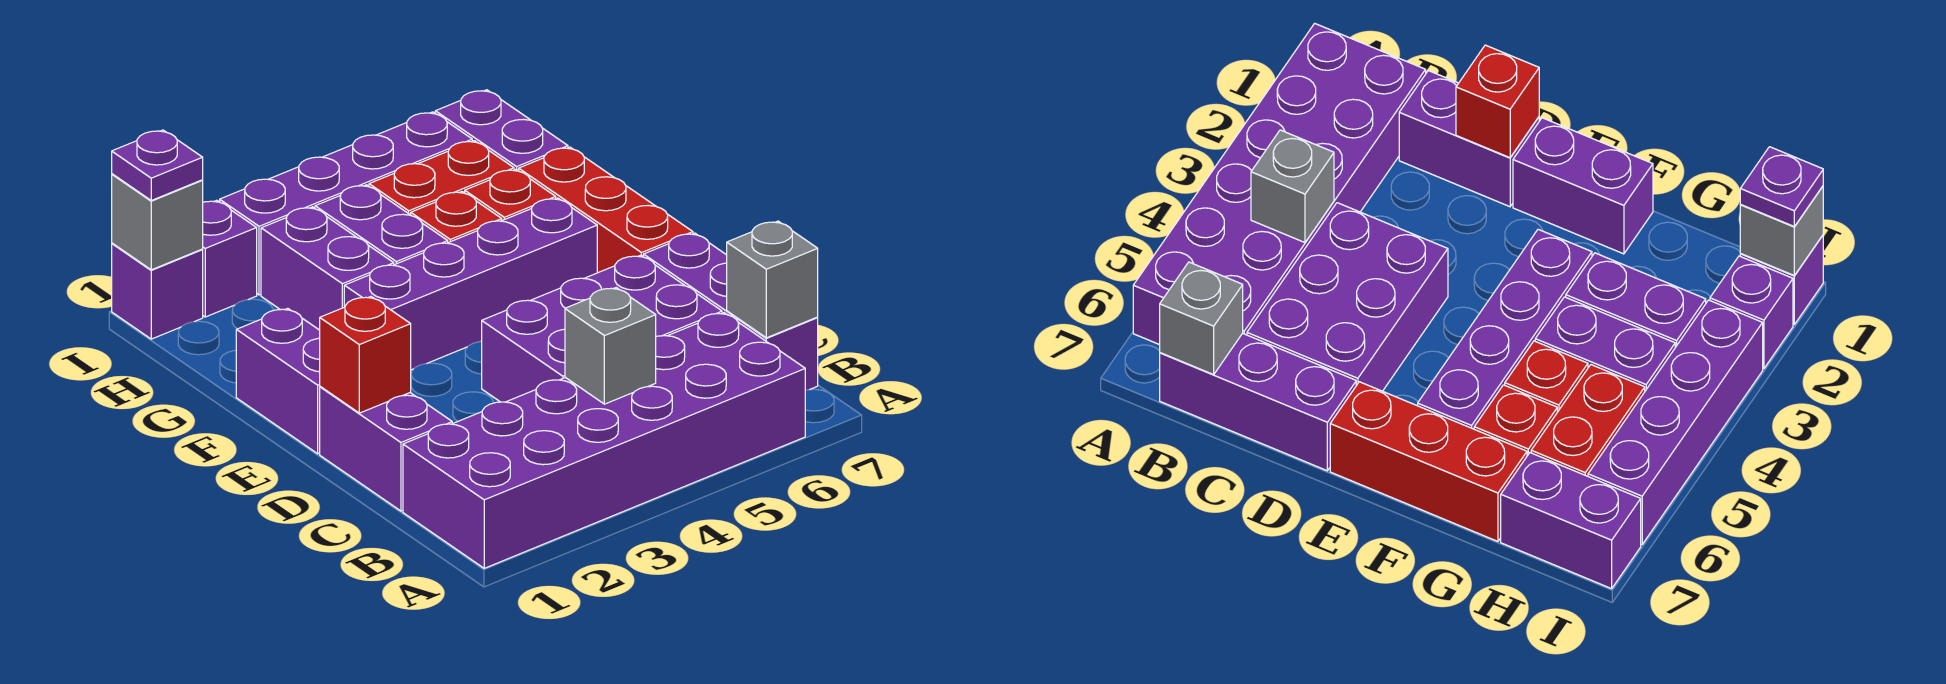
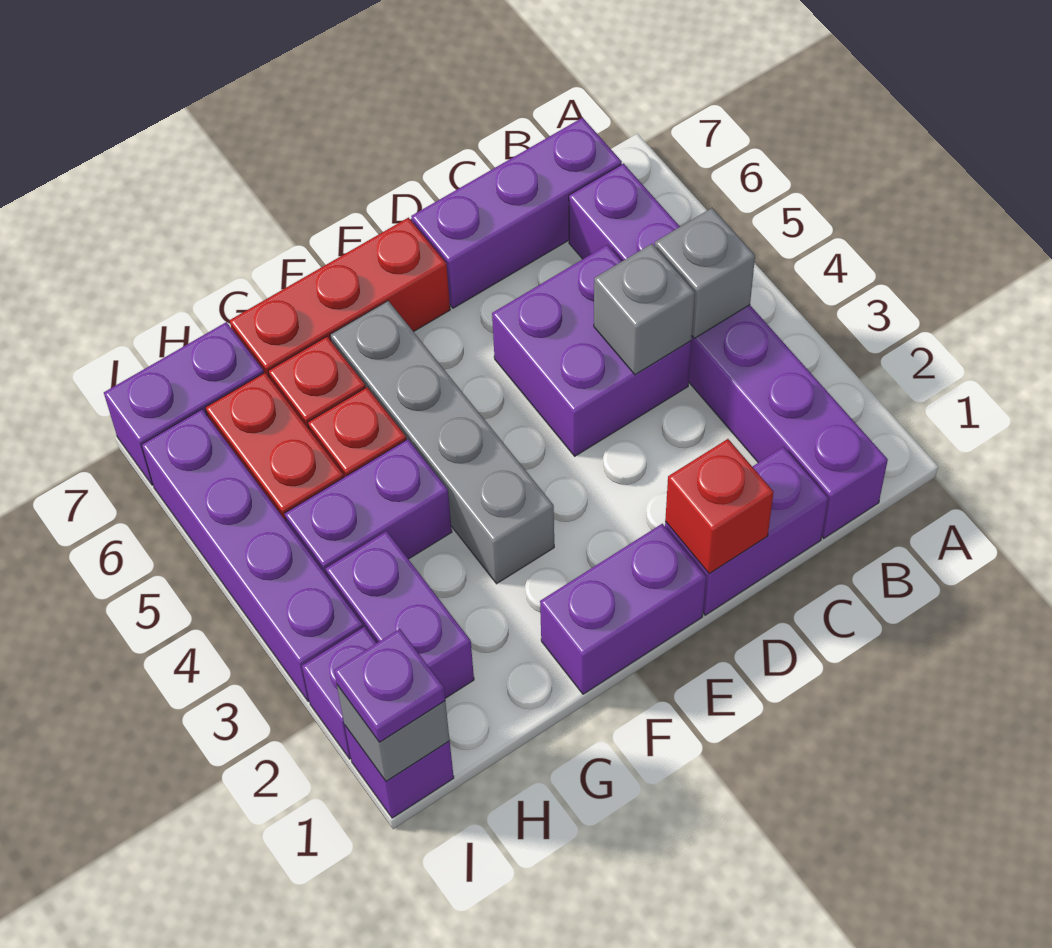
purple 2x6 brick [403,313,805,568] -> purple 1x6 brick [569,164,888,538]
grey 1x1 brick [727,221,818,338] -> grey 1x1 brick moved to [594,244,695,375]
purple 2x3 brick [482,255,722,402] -> purple 2x2 brick [492,245,691,456]
purple 1x4 brick [344,198,597,370] -> grey 1x4 brick [330,301,554,584]
purple 1x2 brick [261,207,394,330] -> purple 1x2 brick turned to [326,531,474,698]

